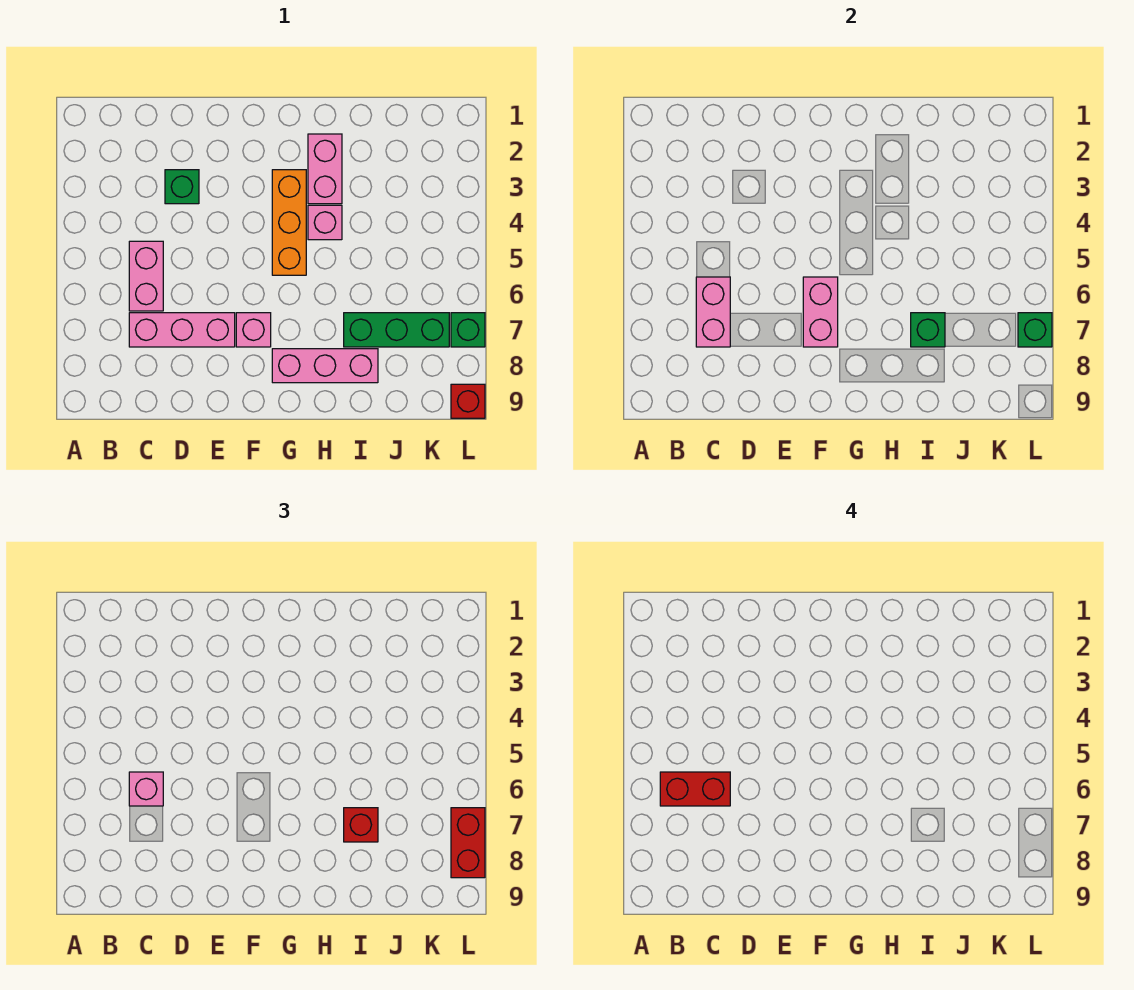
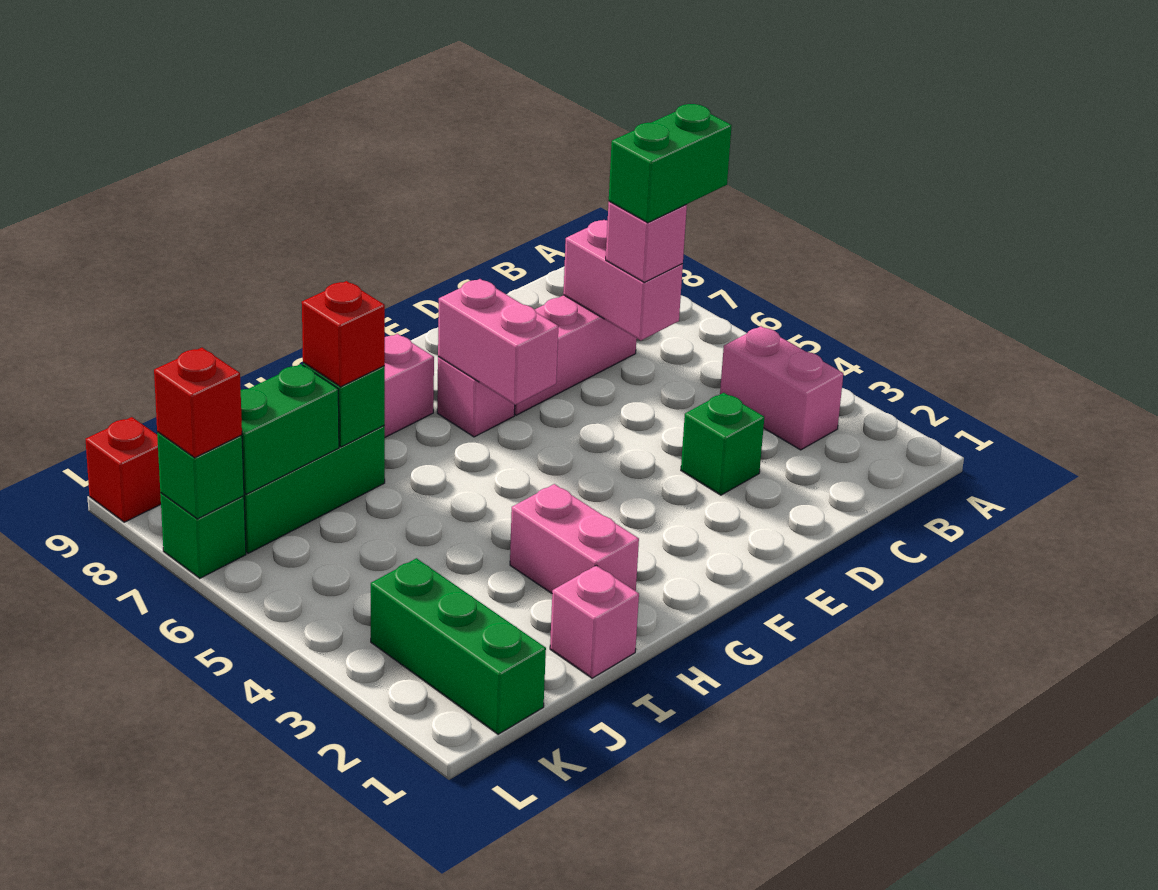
red 1x2 brick [660,772,730,806] -> green 1x2 brick [609,104,732,223]
pink 1x2 brick [129,241,163,311] -> pink 1x2 brick moved to [720,326,843,450]
orange 1x3 brick [272,170,306,275] -> none
pink 1x1 brick [308,205,342,240] -> pink 1x1 brick moved to [550,565,639,678]
none -> green 1x2 brick [241,364,339,494]
none -> green 1x3 brick [371,558,546,734]
red 1x2 brick [451,808,485,878] -> red 1x1 brick [154,348,242,458]

